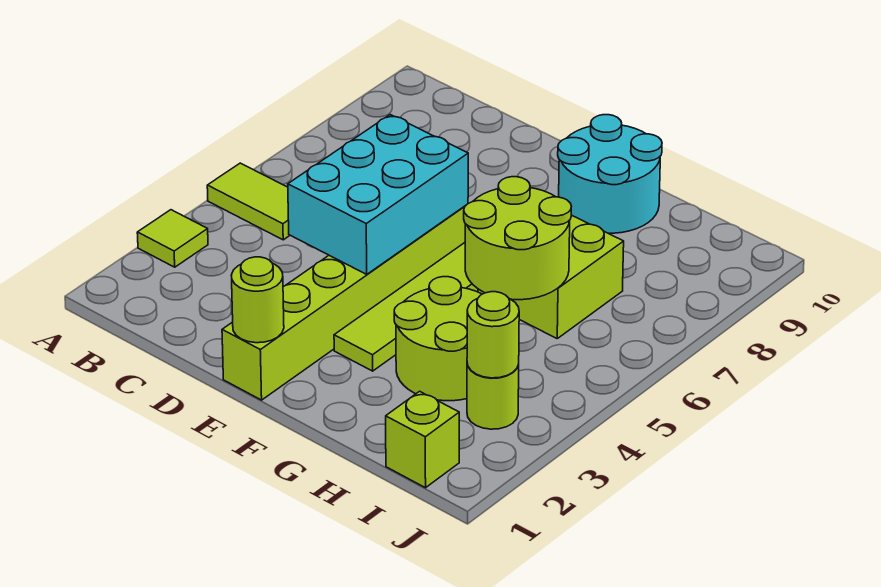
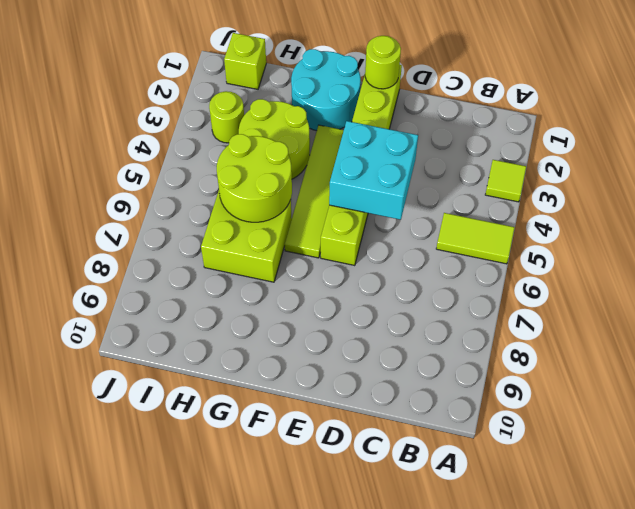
cyan 2x3 brick [288,115,468,274] -> cyan 2x2 brick [329,121,418,220]
cyan 2x2 round brick [558,115,662,233] -> cyan 2x2 round brick moved to [291,49,361,131]
lime 1x1 round brick [467,292,519,378] -> none

